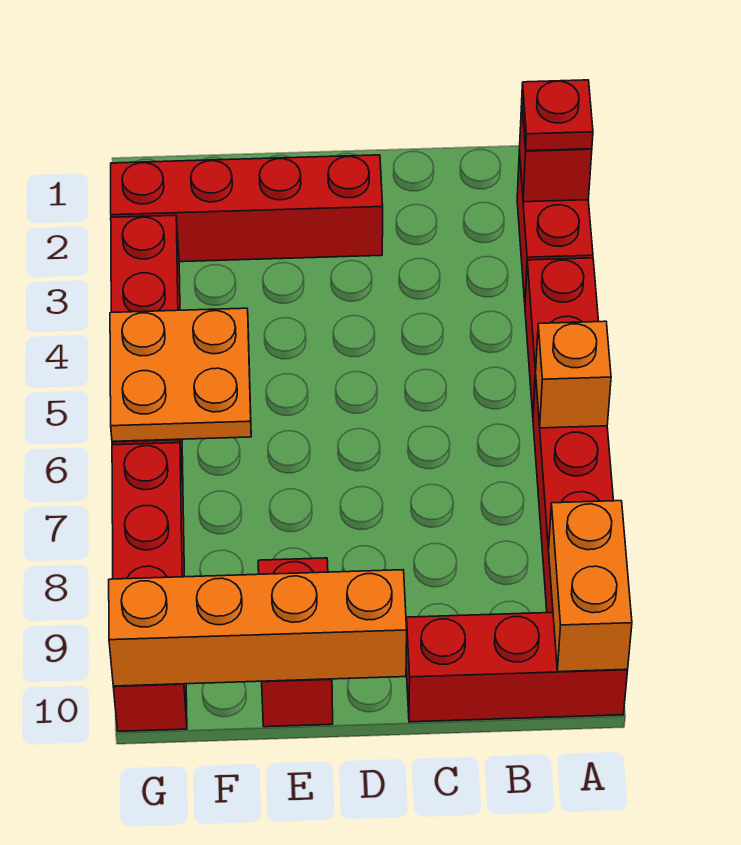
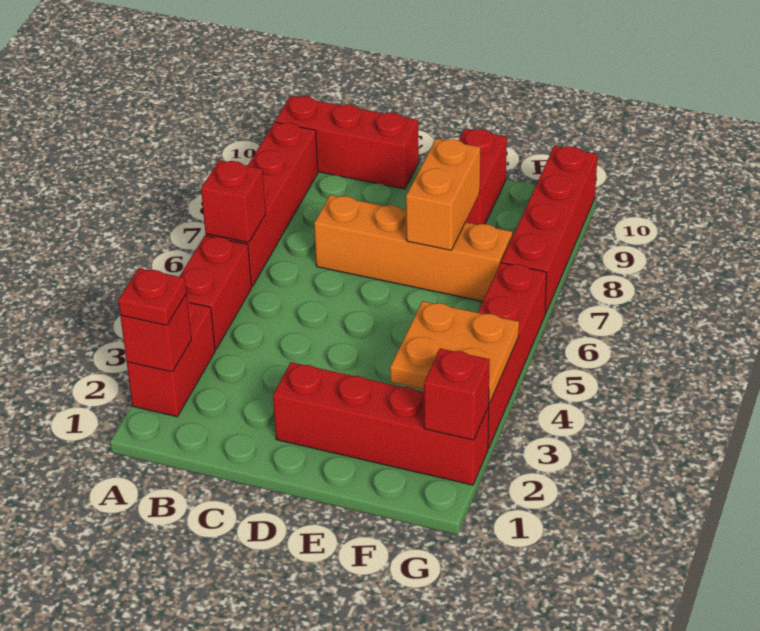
orange 1x1 brick [535,321,611,428] -> red 1x1 brick [201,160,266,242]
orange 1x2 brick [549,501,632,672] -> orange 1x2 brick moved to [406,139,480,250]
orange 1x4 brick [109,570,407,686] -> orange 1x4 brick moved to [314,195,512,301]
orange 2x2 plate [110,308,251,441] -> orange 2x2 plate moved to [390,301,519,403]
none -> red 1x1 brick [424,349,490,440]

